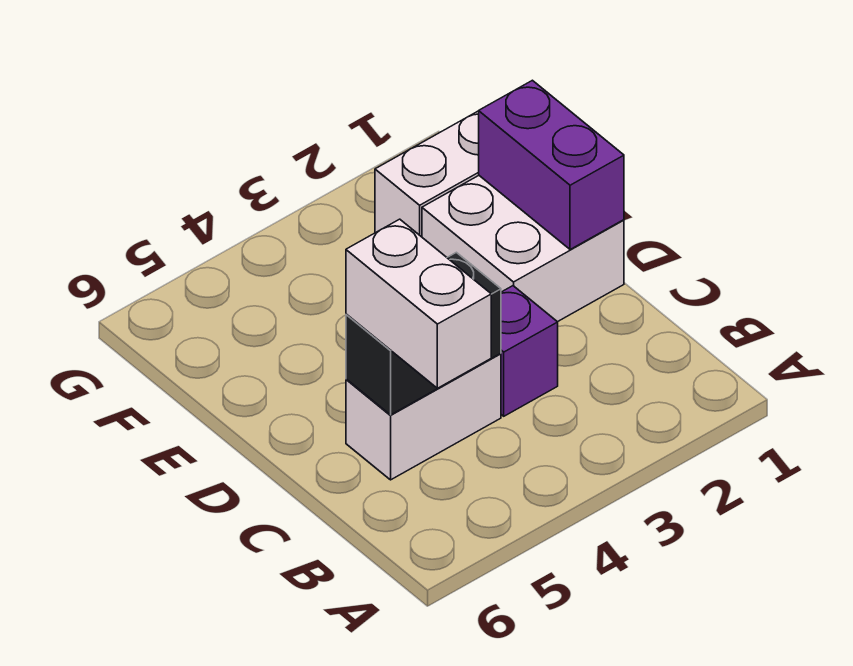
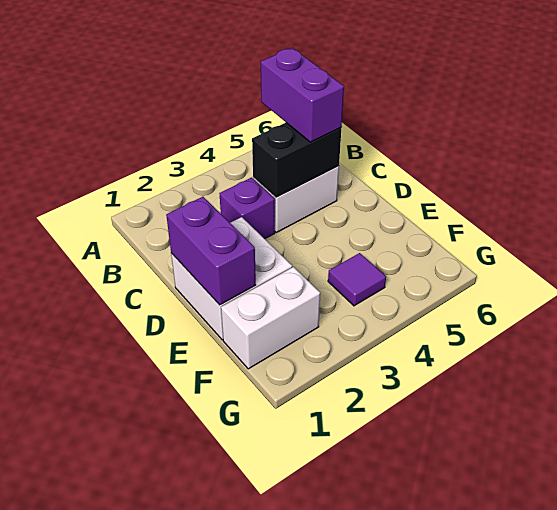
white 1x2 brick [346,219,491,389] -> purple 1x2 brick [261,48,344,142]
none -> purple 1x1 tile [328,253,386,306]

